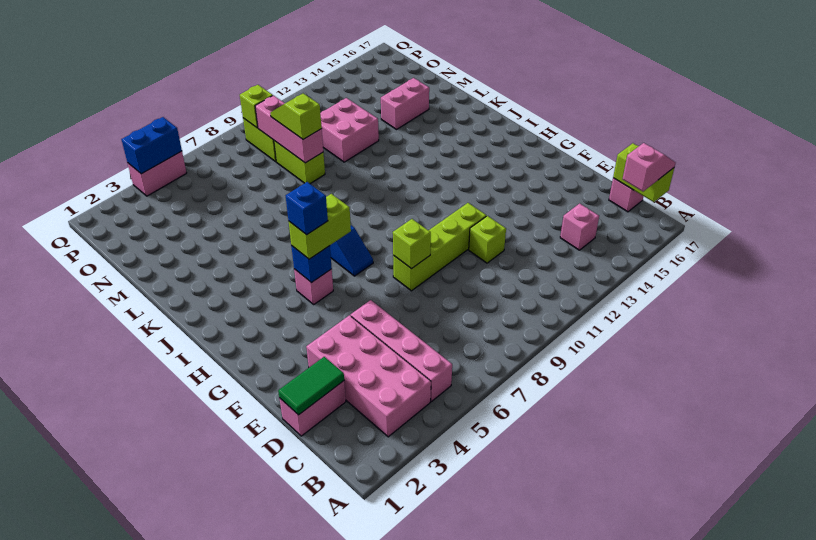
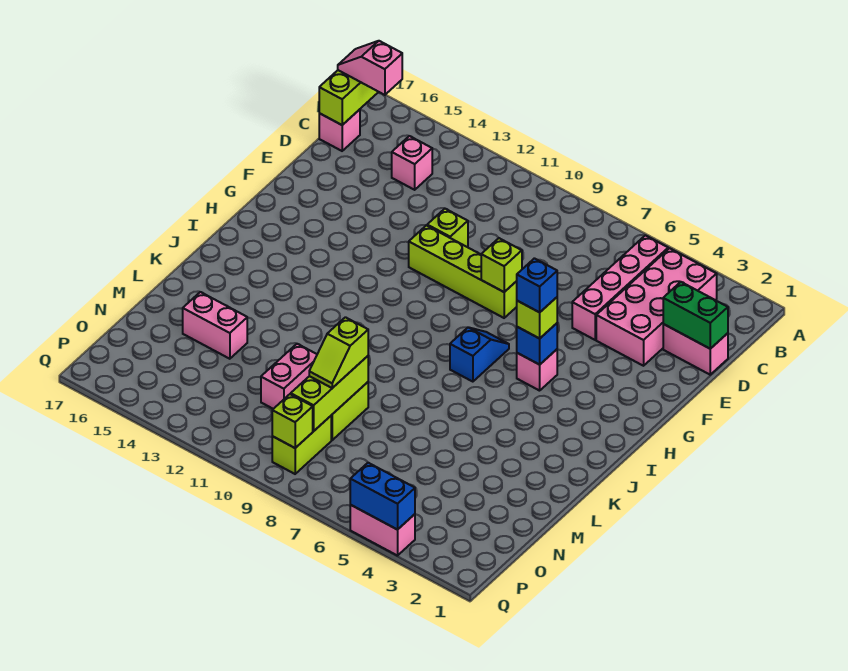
green 1x2 tile [278,357,344,415] -> green 1x2 brick [663,282,728,349]
lime 1x2 brick [289,194,351,259] -> lime 1x1 brick [517,297,557,338]
pink 1x3 brick [255,95,323,163] -> lime 1x3 brick [291,356,368,431]
pink 2x2 brick [320,98,379,162] -> pink 1x2 brick [261,344,317,409]

